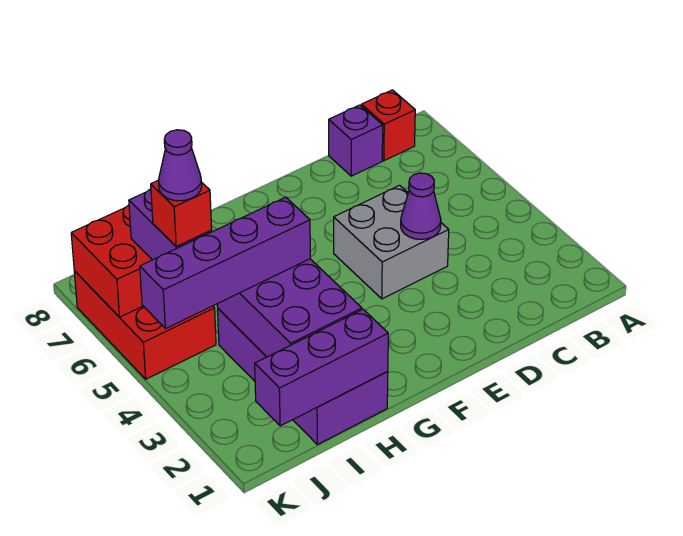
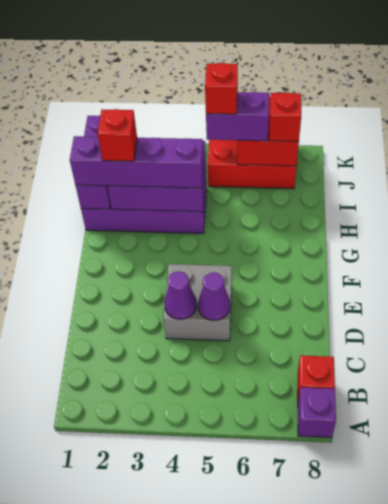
purple 1x1 brick [329,105,383,176] -> purple 1x1 brick moved to [298,387,336,438]
none -> red 1x1 brick [98,109,137,161]
purple 1x4 brick [140,197,310,329] -> purple 1x4 brick turned to [70,136,204,188]
purple 1x1 cone [159,130,202,201] -> purple 1x1 cone moved to [198,272,230,320]
none -> red 1x1 brick [269,92,301,141]

